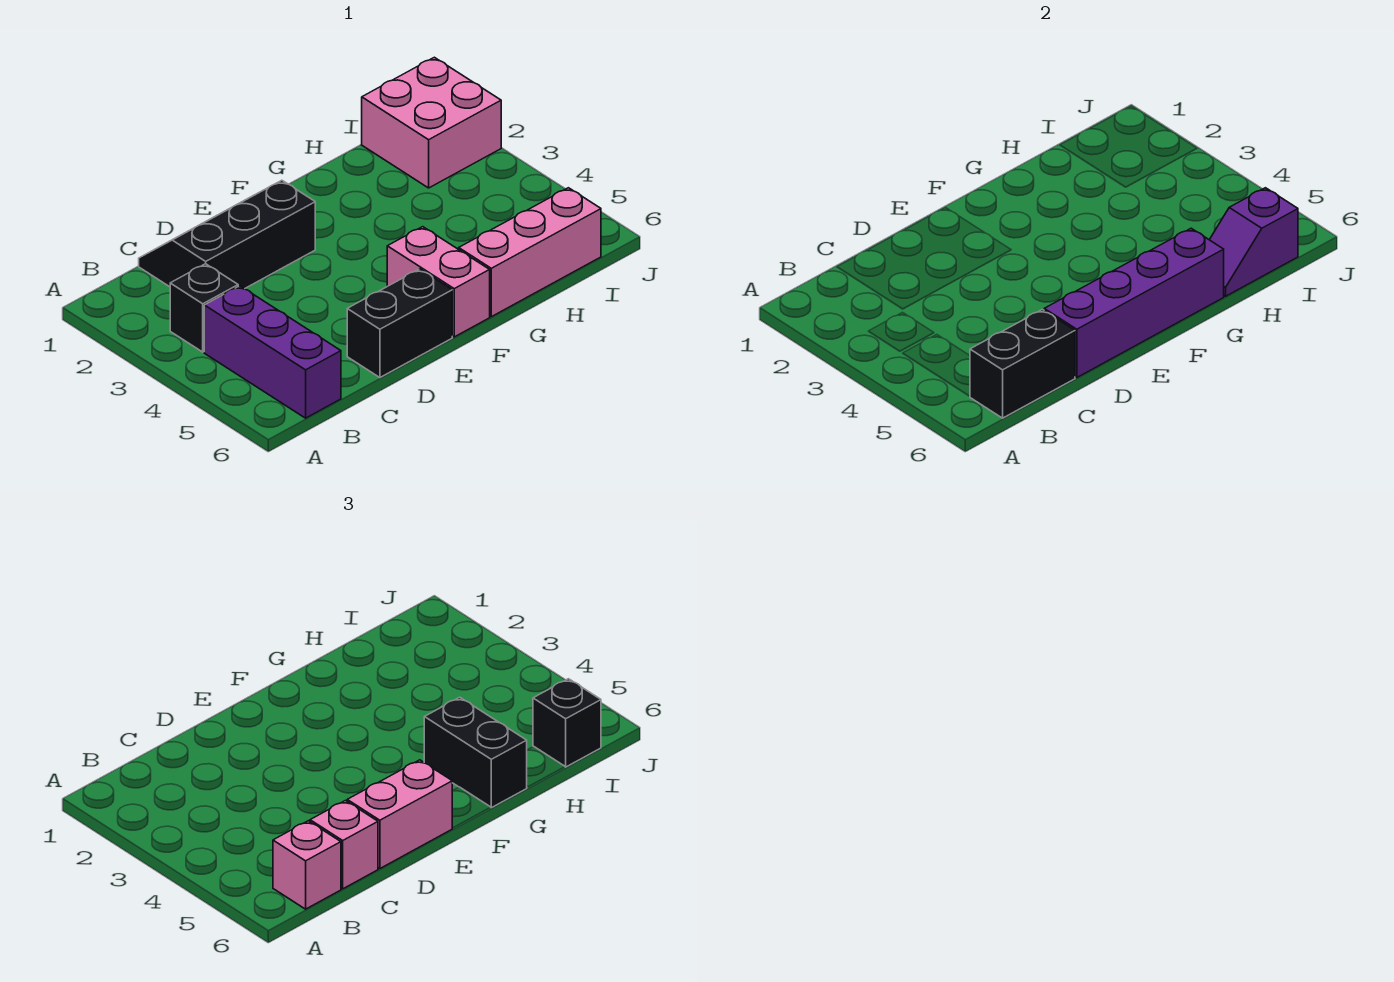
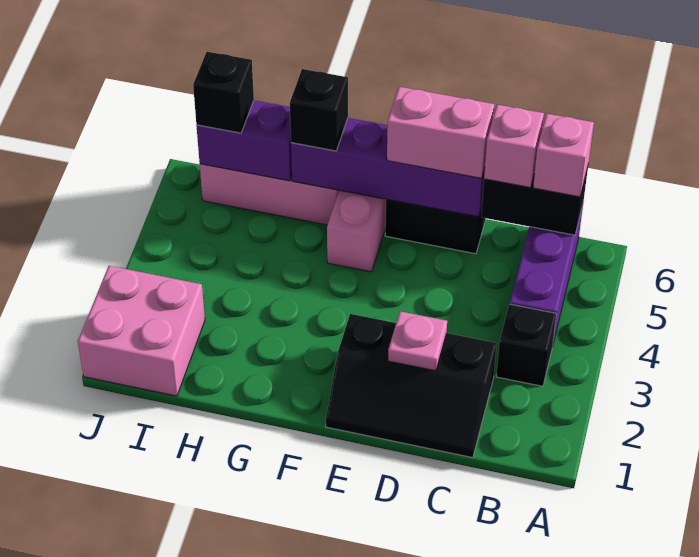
none -> pink 1x1 plate [388,311,447,371]
black 1x2 brick [424,697,527,808] -> black 1x1 brick [290,69,348,151]
purple 1x2 slope [1210,188,1298,296] -> purple 1x2 brick [196,100,292,181]

